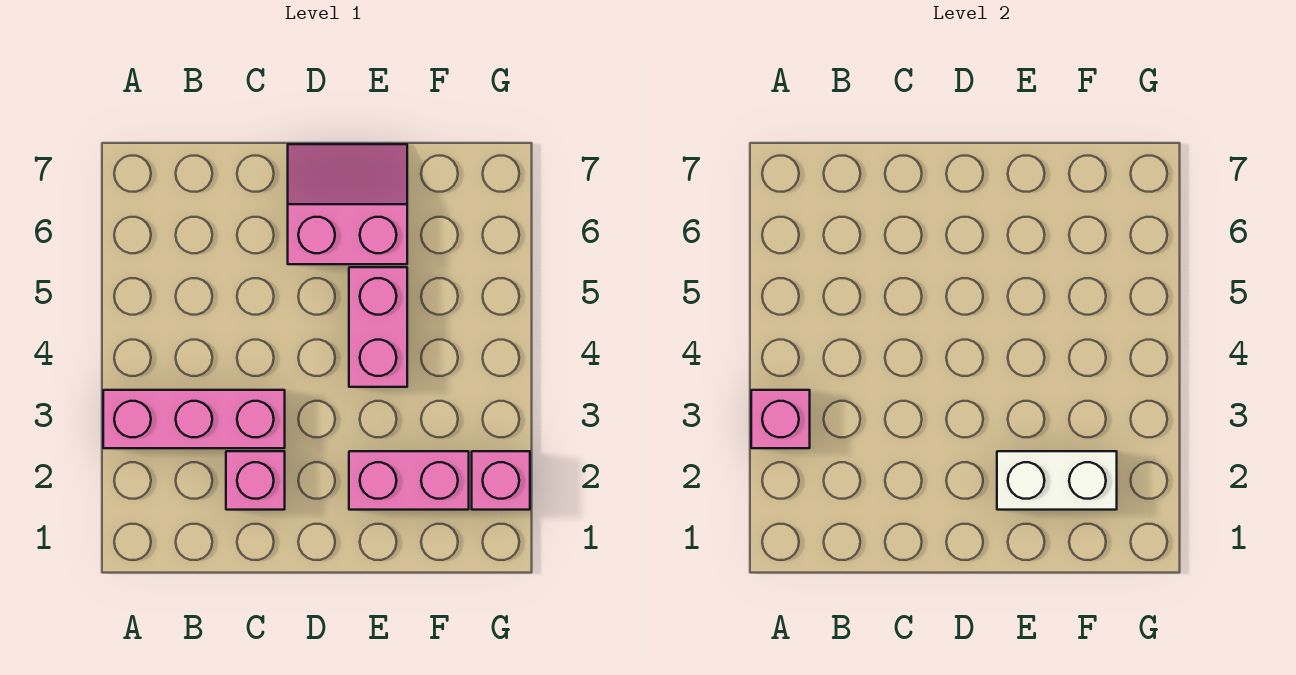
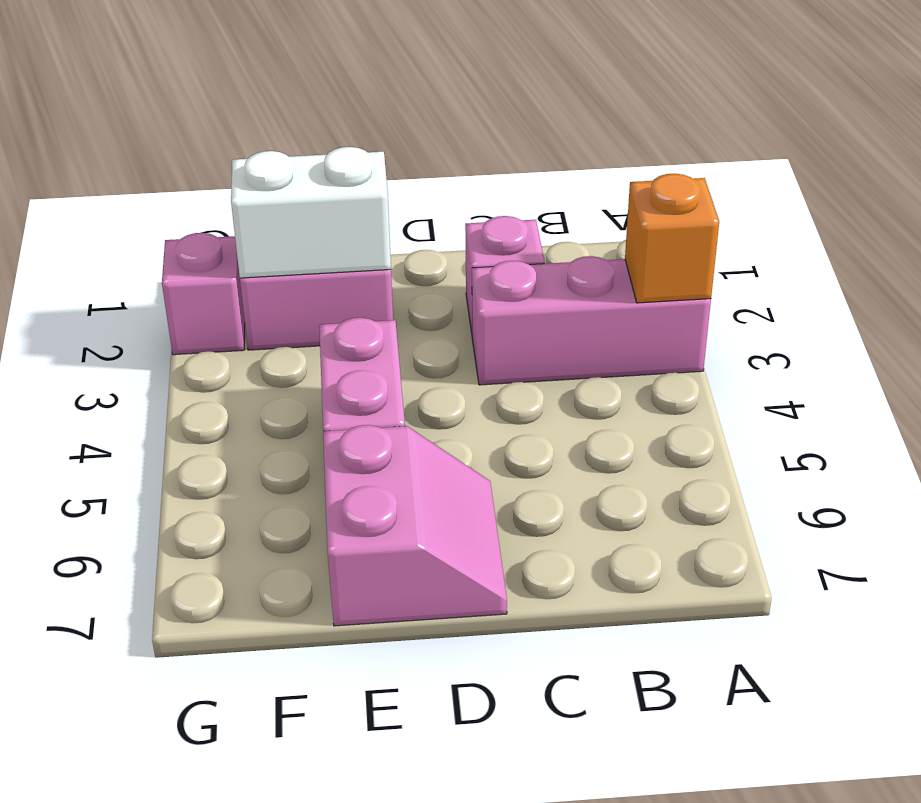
pink 1x1 brick [751,390,810,448] -> orange 1x1 brick [625,174,719,303]
pink 2x2 slope [288,144,407,264] -> pink 2x2 slope turned to [323,425,507,626]

